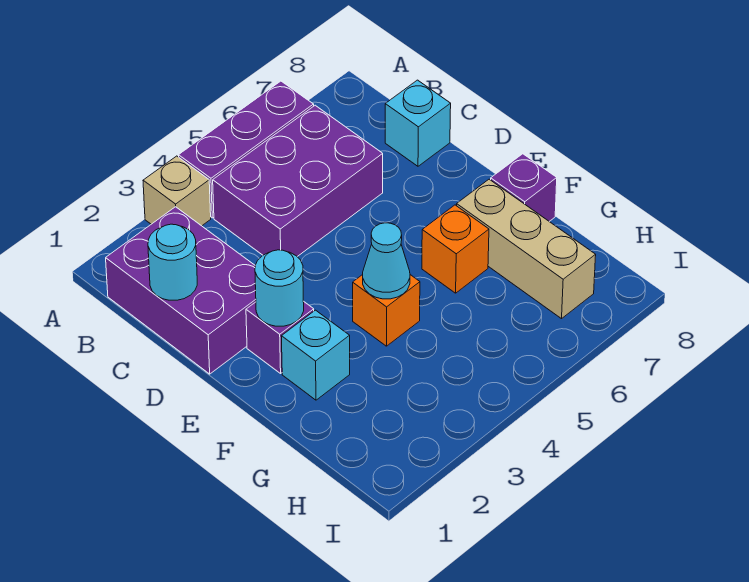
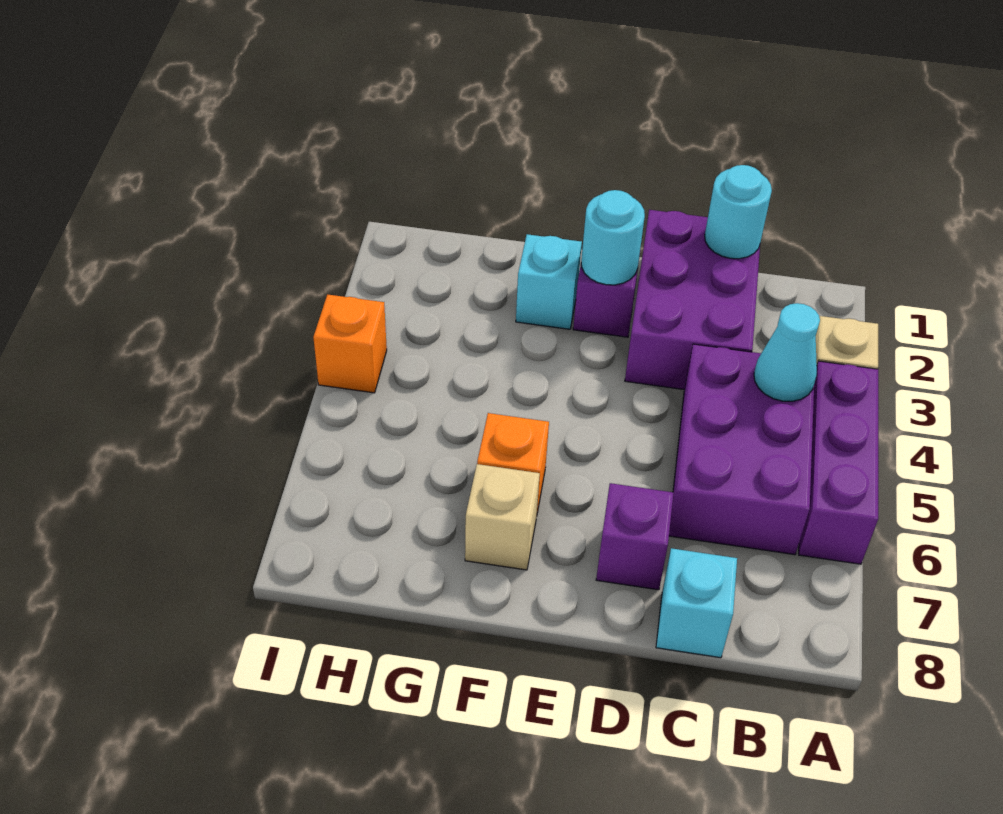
purple 2x3 brick [106,207,256,374] -> purple 2x3 brick turned to [625,210,760,389]
orange 1x1 brick [353,275,420,346] -> orange 1x1 brick moved to [313,294,387,393]
cyan 1x1 cone [363,223,410,299] -> cyan 1x1 cone moved to [754,303,820,401]
tan 1x3 brick [457,179,596,319] -> tan 1x1 brick [465,464,540,570]
purple 1x1 brick [491,154,557,222] -> purple 1x1 brick moved to [596,483,674,590]

